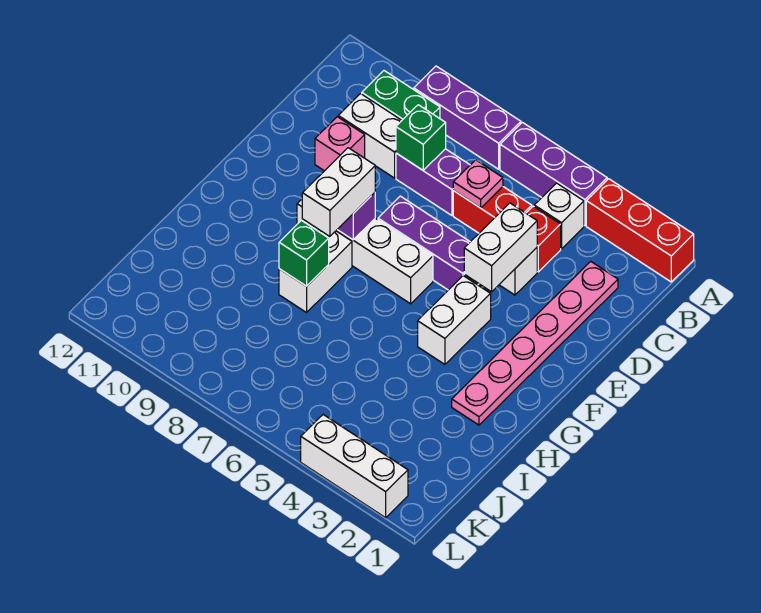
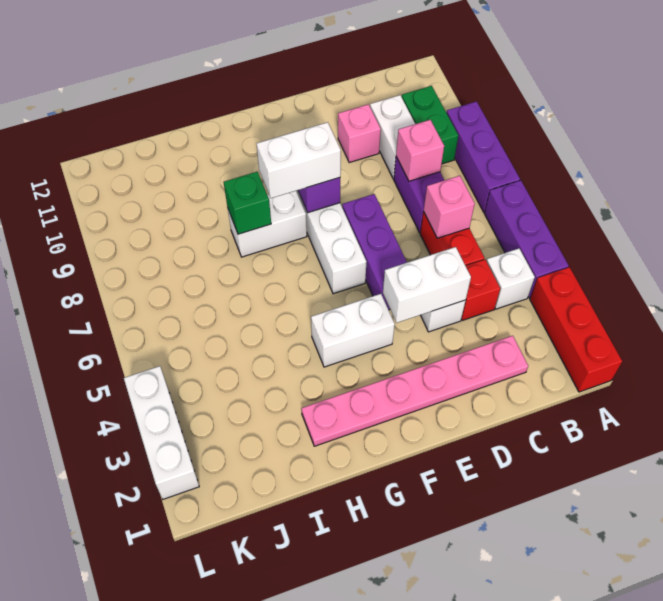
pink 1x1 plate [453,160,503,208] -> pink 1x1 brick [424,176,475,238]
green 1x1 brick [396,105,446,170] -> pink 1x1 brick [396,120,444,181]

